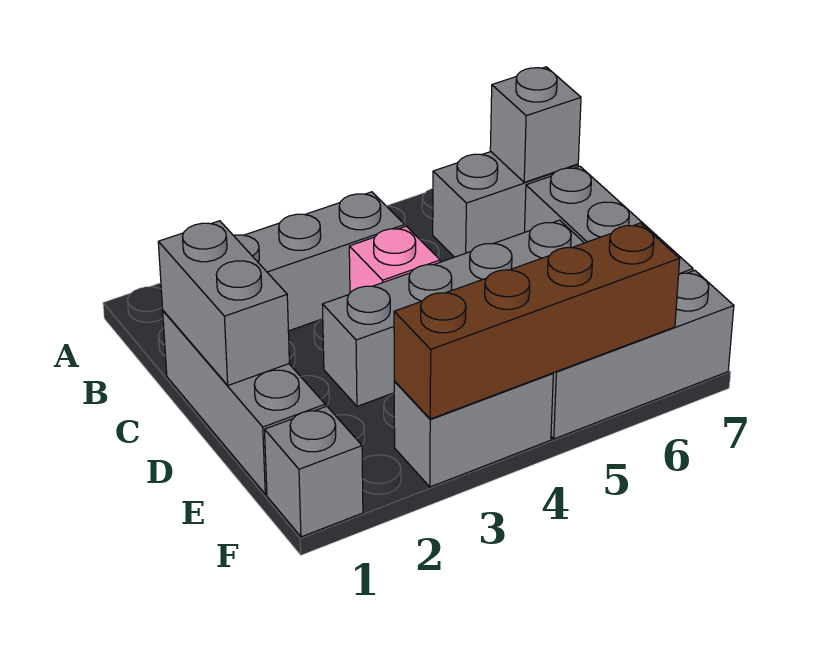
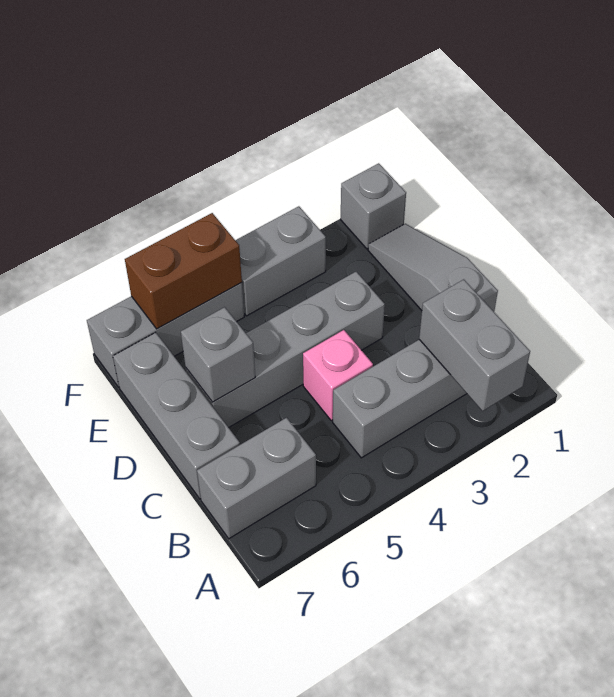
grey 1x1 brick [490,67,581,182] -> grey 1x1 brick moved to [181,307,255,402]
grey 1x3 brick [163,311,325,494] -> grey 1x3 slope [368,224,498,311]
grey 1x2 brick [158,221,289,385] -> grey 1x2 brick moved to [419,279,530,411]
brown 1x4 brick [394,223,680,419] -> brown 1x2 brick [125,213,242,329]

